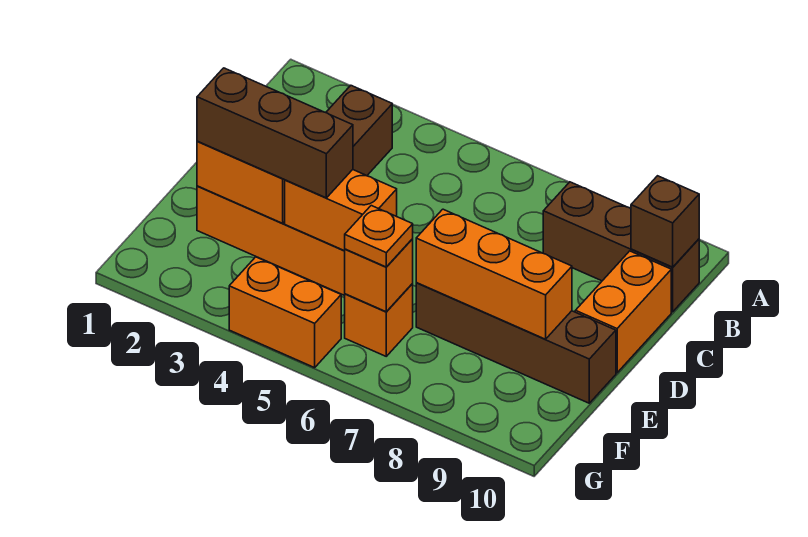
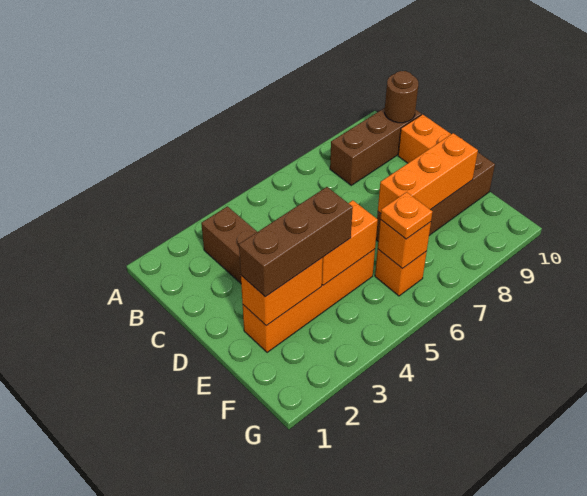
brown 1x1 brick [631,176,699,267] -> brown 1x1 round brick [385,71,418,123]
orange 1x2 brick [229,257,341,368] -> none

